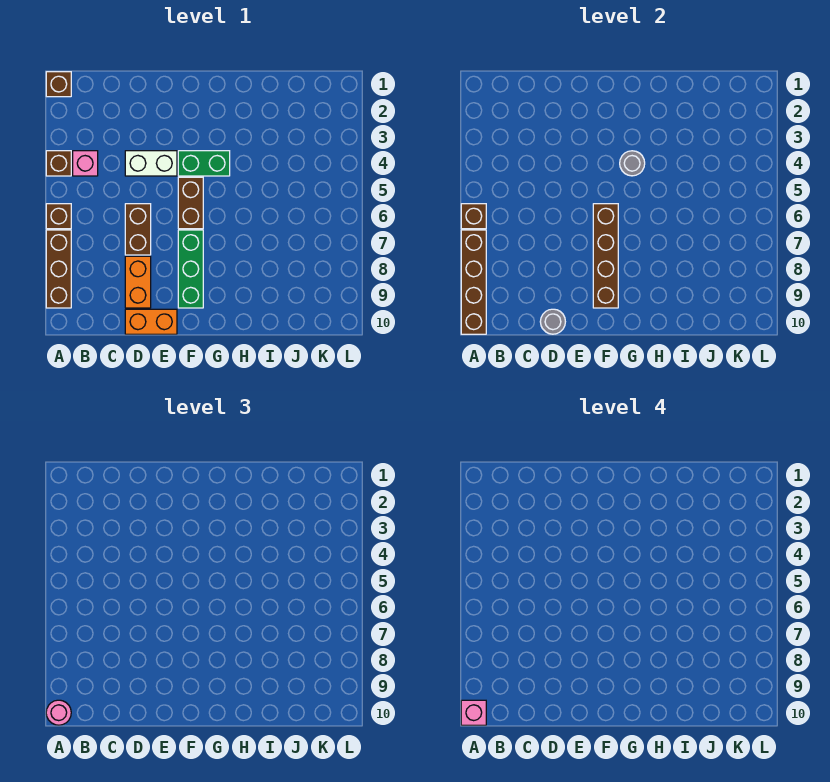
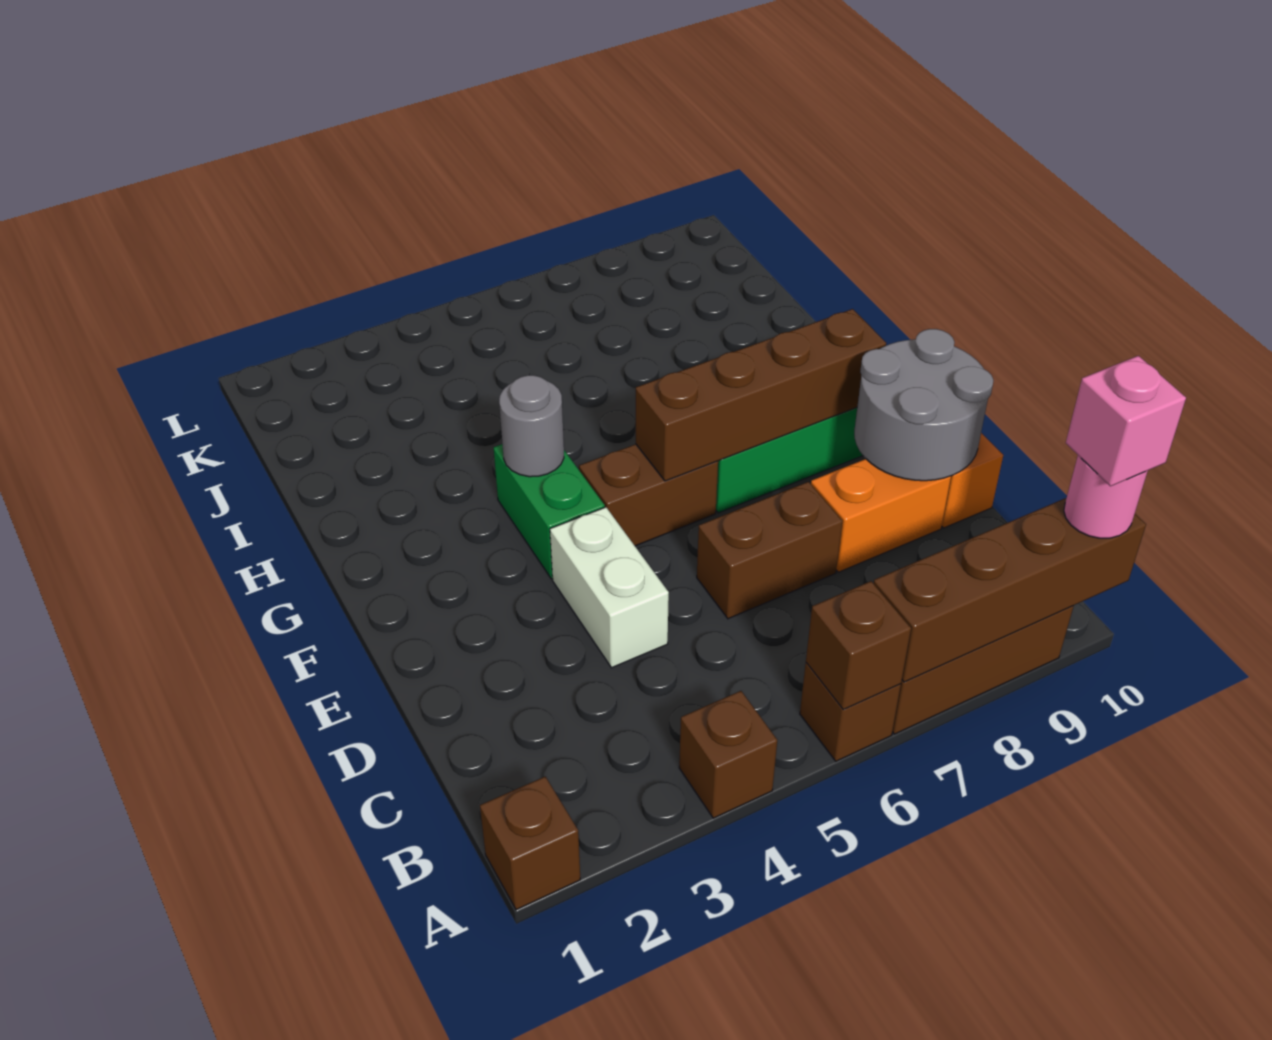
pink 1x1 brick [73,151,98,176] -> none
grey 1x1 round brick [540,309,565,334] -> grey 2x2 round brick [854,329,993,481]

